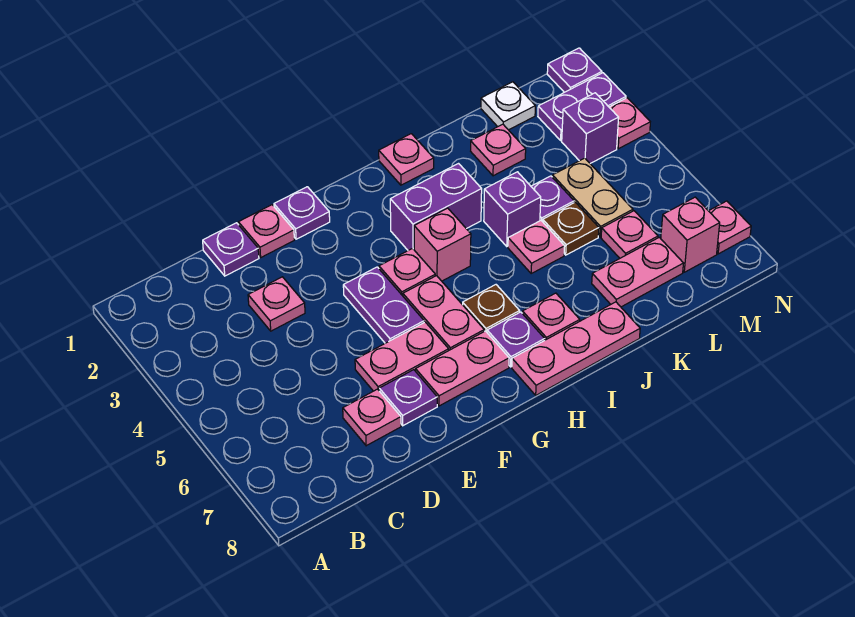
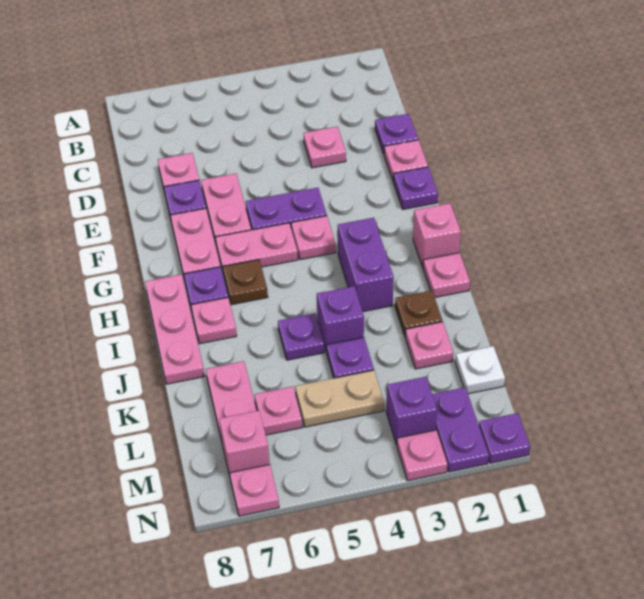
pink 1x1 brick [414,208,471,281] -> pink 1x1 brick moved to [413,203,461,267]
pink 1x1 plate [508,221,565,273] -> purple 1x1 plate [278,313,324,360]
brown 1x1 plate [543,202,599,255] -> brown 1x1 plate moved to [395,291,442,336]

